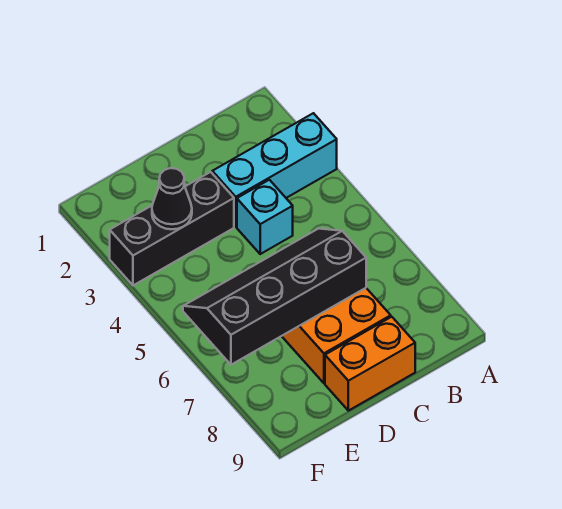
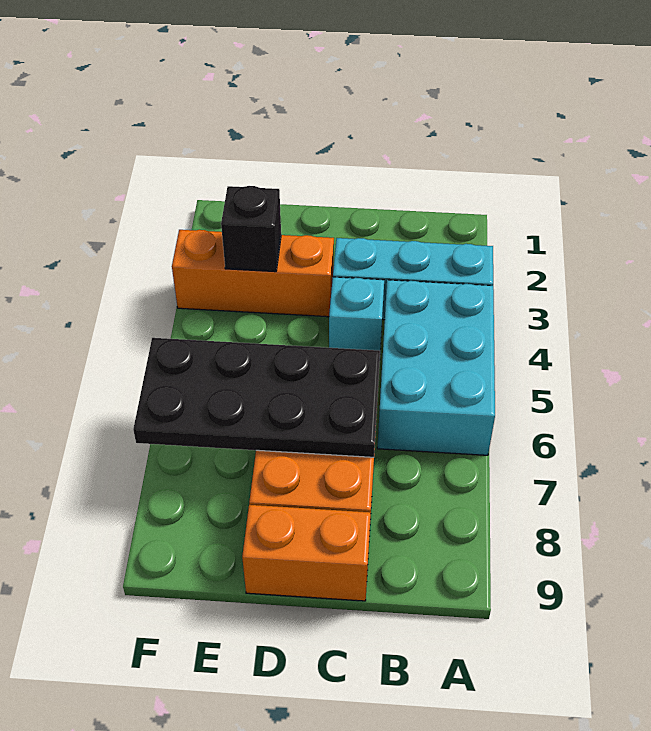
none -> cyan 2x3 brick [377,280,495,455]
black 2x4 slope [183,229,366,365] -> black 2x4 plate [133,338,380,457]
black 1x3 brick [110,172,234,285] -> orange 1x3 brick [172,230,334,317]
black 1x1 cone [152,168,192,229] -> black 1x1 brick [221,186,281,272]

